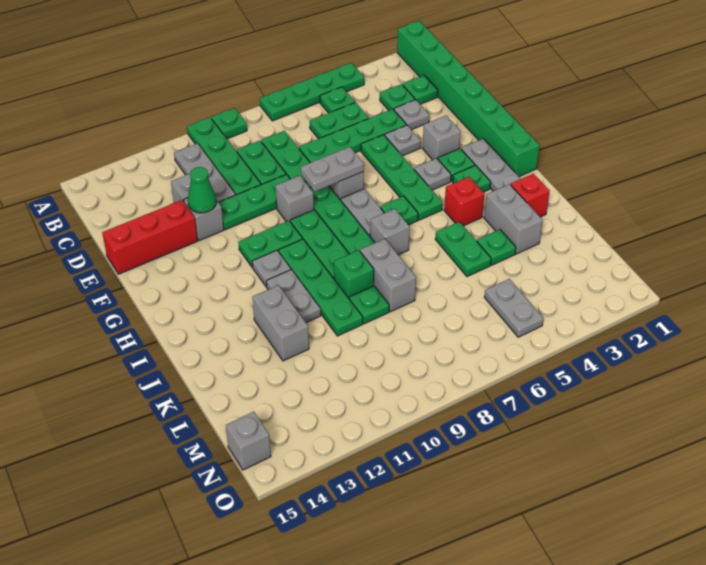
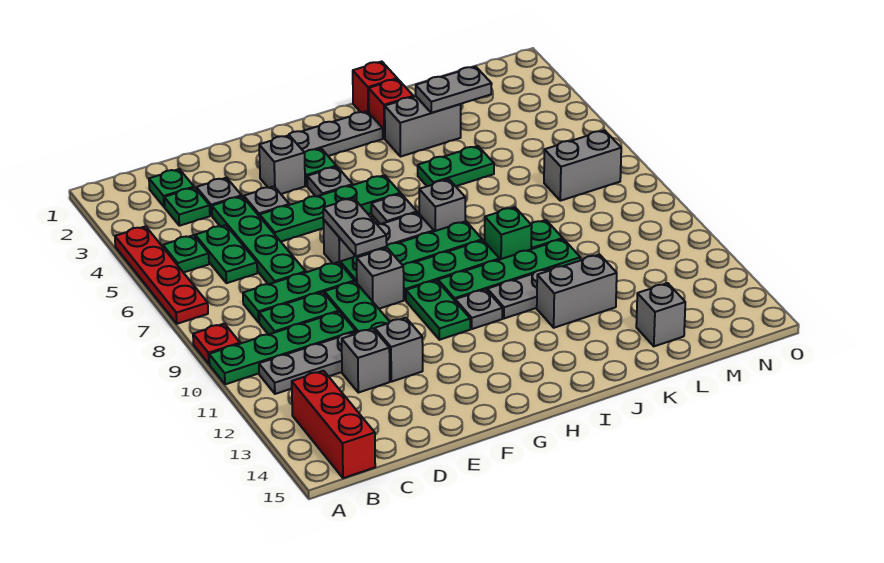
green 1x8 brick [397,21,540,176] -> none
green 1x4 plate [260,63,364,121] -> red 1x4 plate [115,226,208,324]
green 1x1 plate [212,108,247,139] -> red 1x1 plate [193,324,240,364]
green 1x1 cone [188,167,216,213] -> none
red 1x3 brick [102,200,198,274] -> red 1x3 brick moved to [292,371,375,478]
green 1x1 plate [453,165,491,192] -> none
green 1x1 plate [380,196,418,225] -> grey 1x1 plate [371,194,417,224]
red 1x1 brick [444,177,484,226] -> red 1x1 brick moved to [353,62,397,112]
grey 1x2 brick [360,239,416,312] -> grey 1x2 brick moved to [544,130,621,201]
green 1x1 plate [477,229,516,265] -> none
grey 1x2 plate [484,279,543,337] -> grey 1x2 plate moved to [416,67,492,113]
grey 1x1 brick [226,412,271,470] -> grey 1x1 brick moved to [636,283,685,346]

